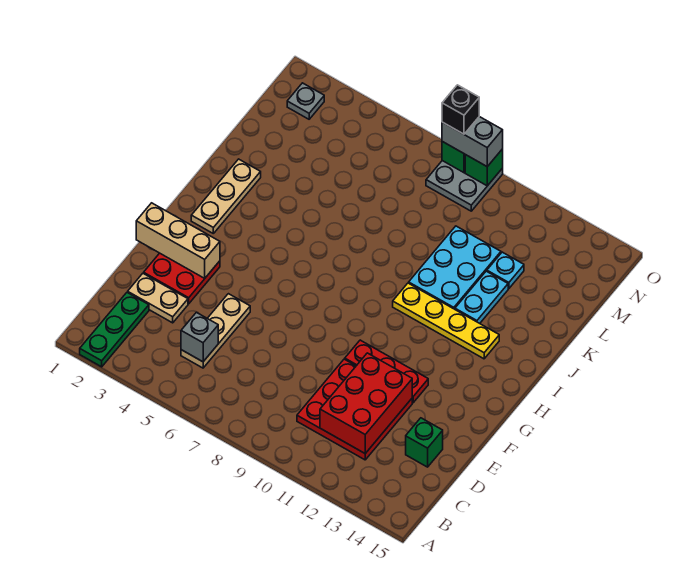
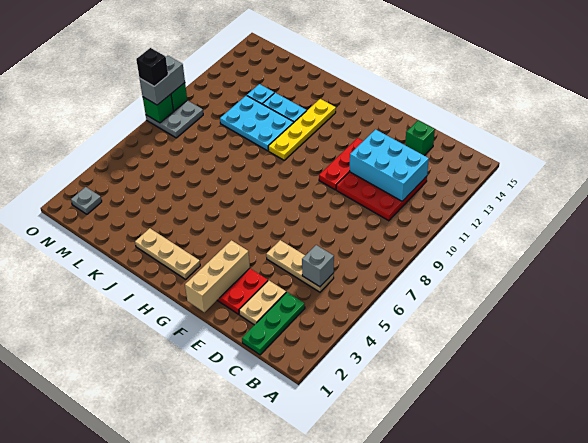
green 1x3 plate [80,292,149,367] -> green 1x3 plate turned to [242,292,305,355]
red 2x3 brick [320,353,412,453] -> cyan 2x3 brick [350,129,429,201]

